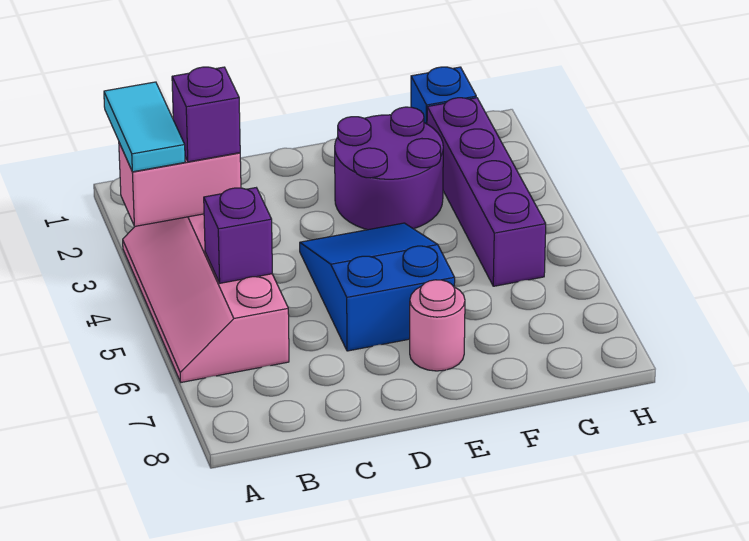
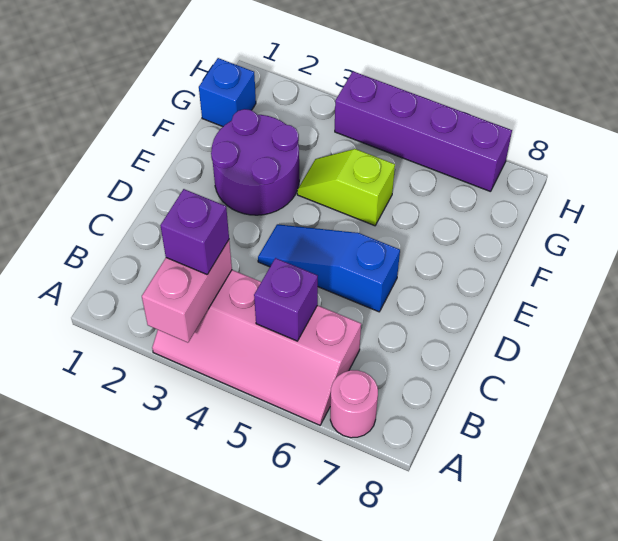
cyan 1x2 tile [104,82,185,172] -> none
blue 2x3 slope [300,223,455,351] -> blue 1x3 slope [258,224,400,312]
pink 1x1 round brick [410,280,465,371] -> pink 1x1 round brick moved to [330,370,378,438]
none -> lime 1x2 slope [297,149,395,226]
purple 1x4 brick [427,98,546,286] -> purple 1x4 brick moved to [335,71,512,192]

